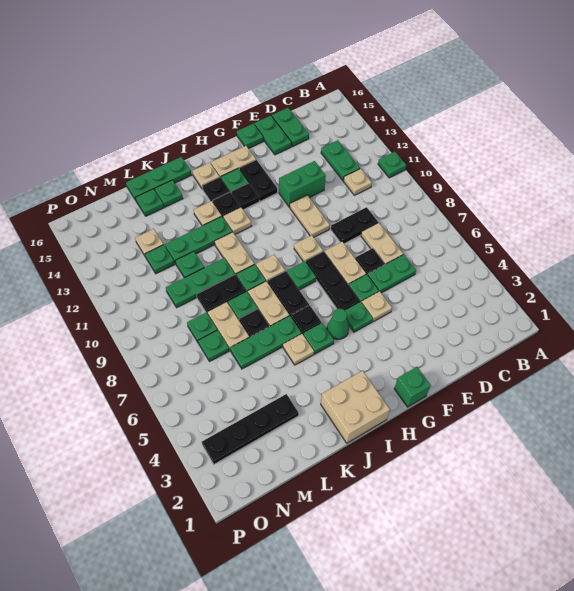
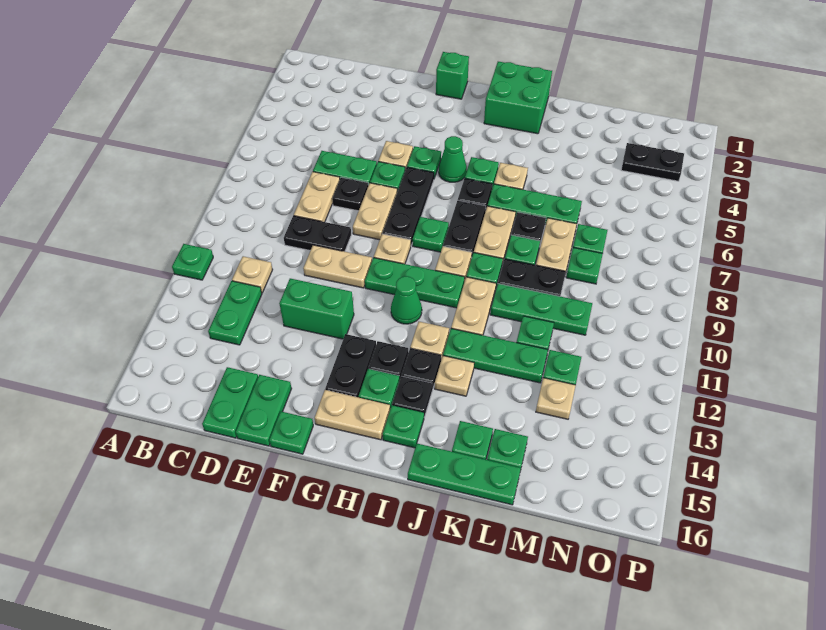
tan 1x2 plate [290,195,330,237] -> tan 1x2 plate turned to [303,245,372,288]
none -> green 1x3 plate [365,258,465,308]
none -> green 1x1 cone [391,276,422,324]
tan 2x2 brick [321,371,390,443] -> green 2x2 brick [484,62,552,134]
tan 1x1 plate [192,163,220,189] -> green 1x1 plate [383,405,424,448]
black 1x4 plate [202,394,299,464] -> black 1x2 plate [621,143,684,181]

